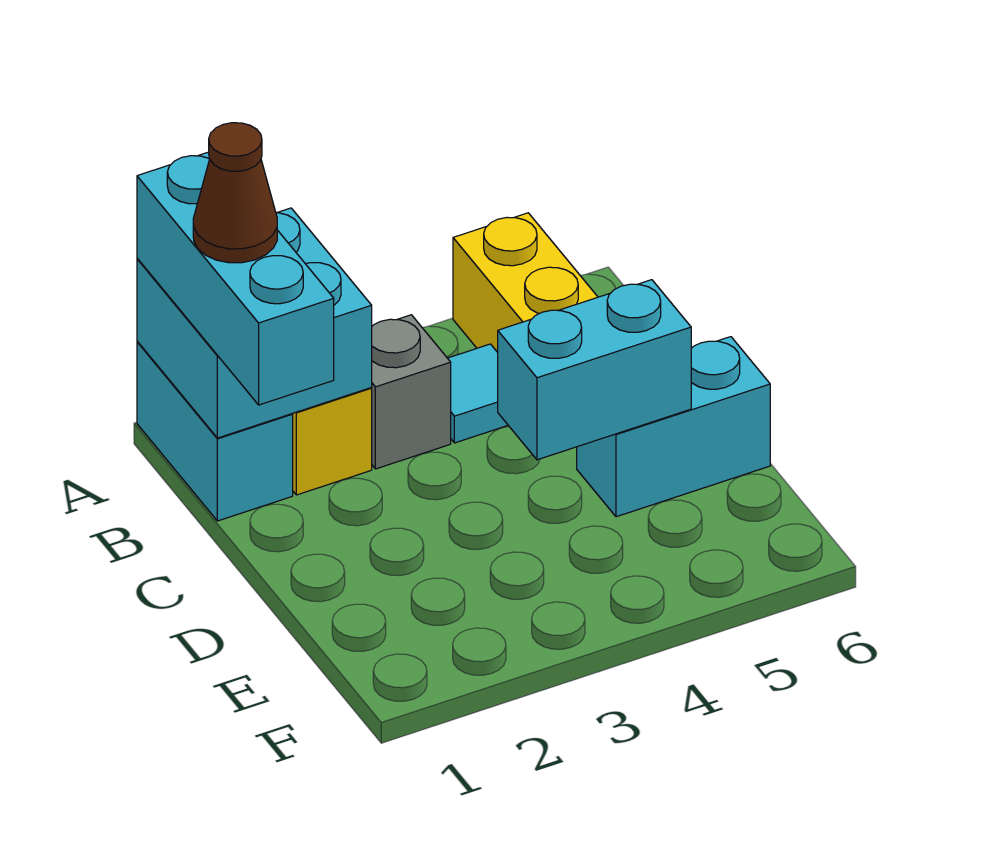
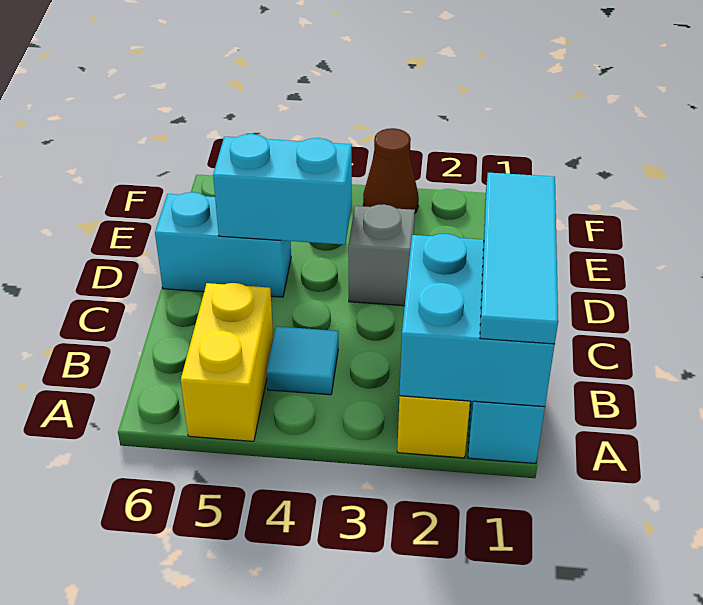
cyan 1x3 brick [137,152,334,405] -> cyan 1x3 tile [480,173,558,344]
brown 1x1 cone [193,123,277,263] -> brown 1x1 cone moved to [363,128,419,213]
grey 1x1 brick [371,315,451,469] -> grey 1x1 brick moved to [348,204,415,306]

